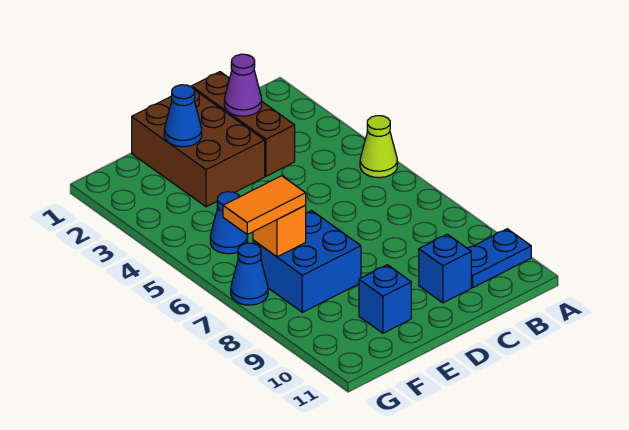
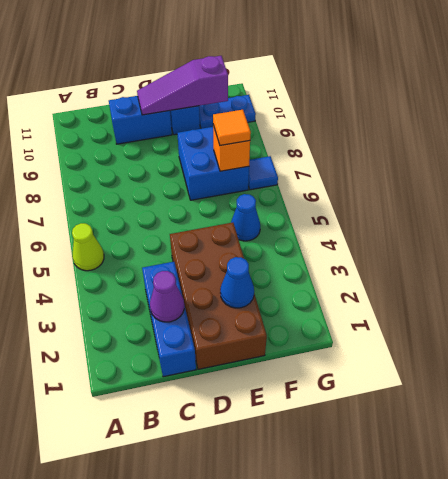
blue 1x2 plate [467,229,531,287] -> blue 1x2 plate moved to [199,95,256,129]
brown 1x3 brick [192,72,295,176] -> blue 1x3 brick [142,262,196,377]
blue 1x1 brick [419,234,471,303] -> blue 1x2 brick [109,96,172,144]
brown 2x3 brick [132,91,265,207] -> brown 2x4 brick [170,223,267,369]
none -> purple 1x3 slope [137,56,228,115]
orange 1x2 tile [223,176,306,235] -> orange 1x1 tile [213,110,251,145]
blue 1x1 cone [231,243,268,305] -> blue 1x1 tile [248,156,278,190]

